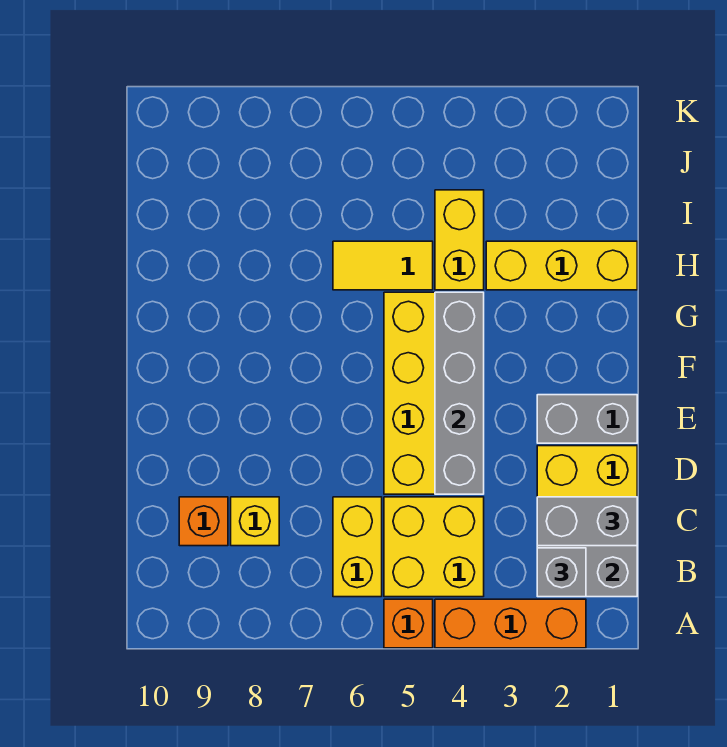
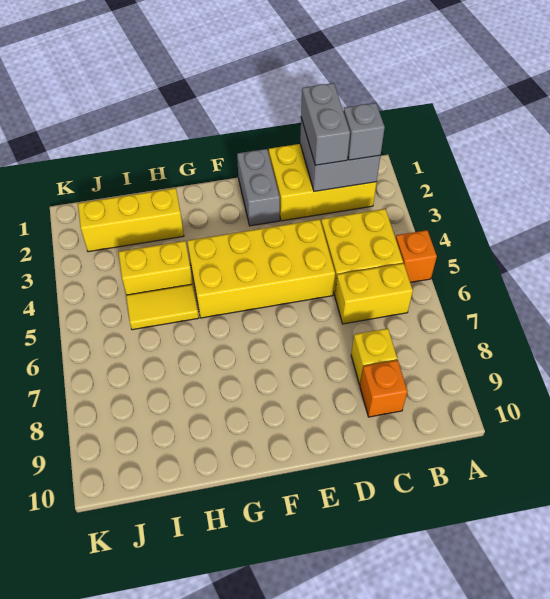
orange 1x3 brick [435,599,586,648] -> none
grey 1x4 brick [435,292,484,494] -> none
yellow 1x3 brick [486,241,637,290] -> yellow 1x3 brick turned to [78,188,184,252]
yellow 1x2 tile [333,241,433,290] -> yellow 1x2 tile turned to [126,284,199,330]

